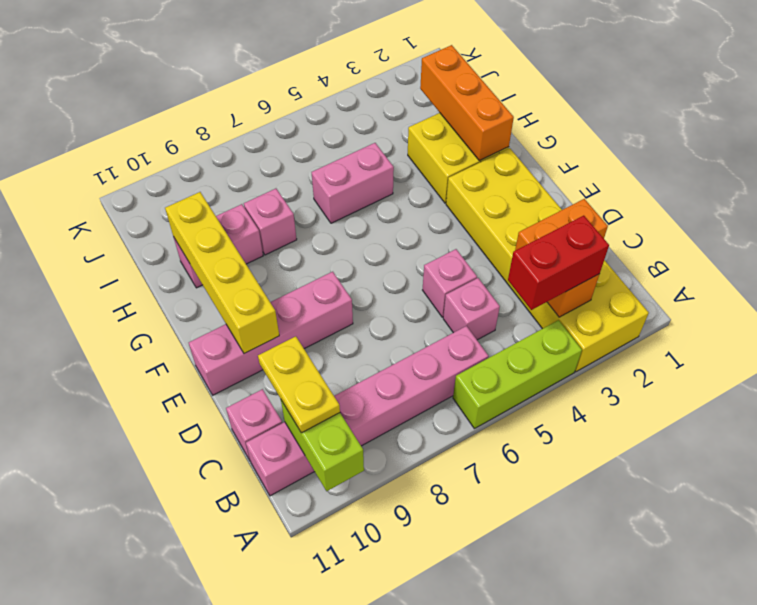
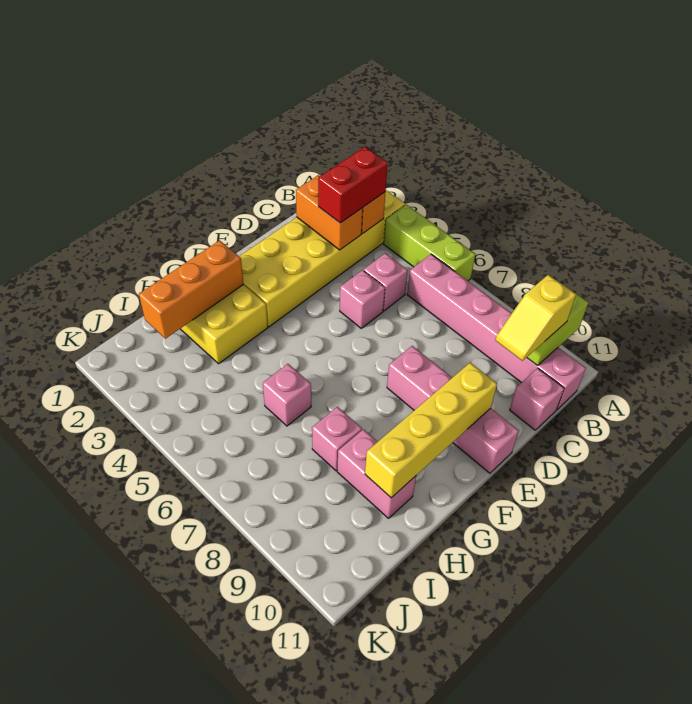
red 1x2 brick [508,216,609,310] -> red 1x2 brick turned to [318,147,388,223]
yellow 1x2 plate [258,336,340,433] -> yellow 1x2 slope [495,275,576,361]
pink 1x2 brick [312,143,394,223] -> pink 1x1 brick [263,364,311,426]

